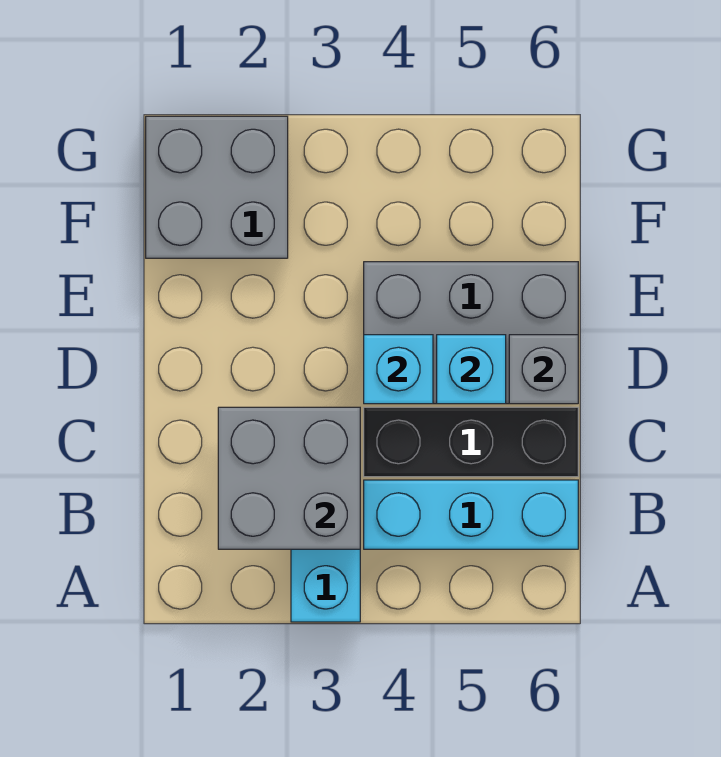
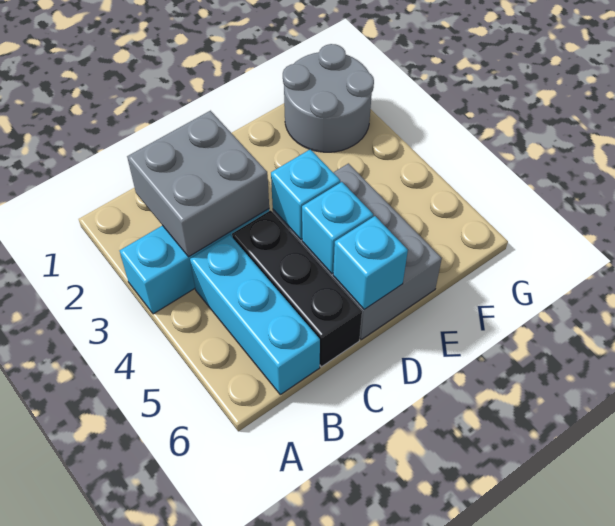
grey 1x1 brick [509,335,578,404] -> cyan 1x1 brick [333,216,408,309]
grey 2x2 brick [146,116,288,258] -> grey 2x2 round brick [283,44,374,152]

